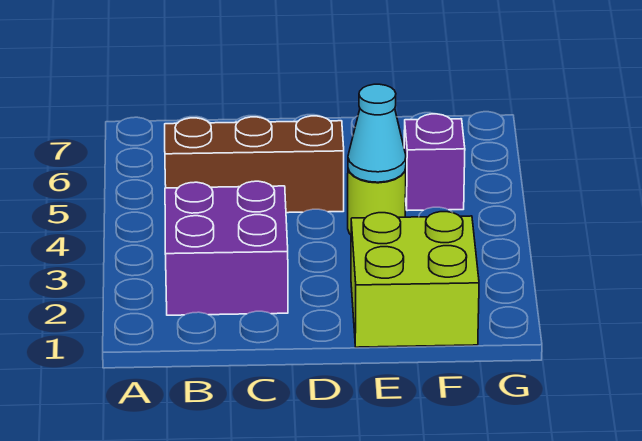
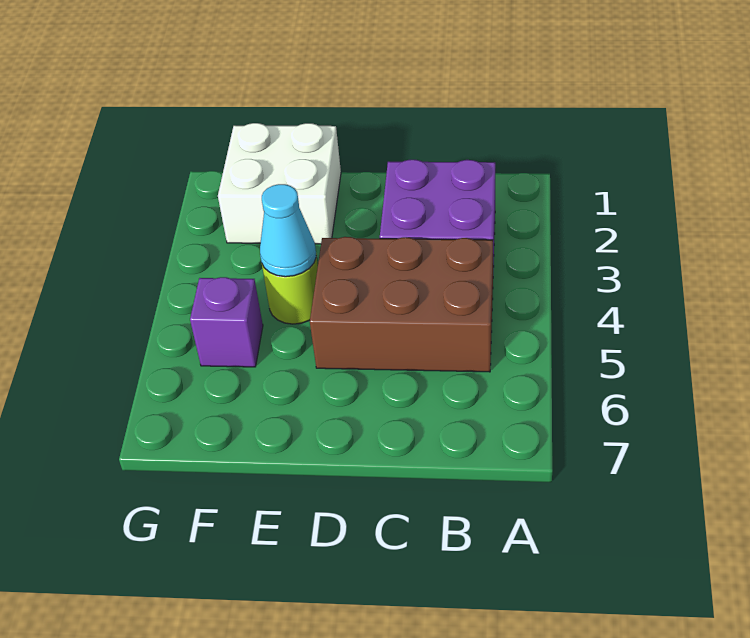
brown 1x3 brick [165,116,344,213] -> brown 2x3 brick [310,237,493,372]
lime 2x2 brick [351,212,479,347] -> white 2x2 brick [218,123,341,244]

